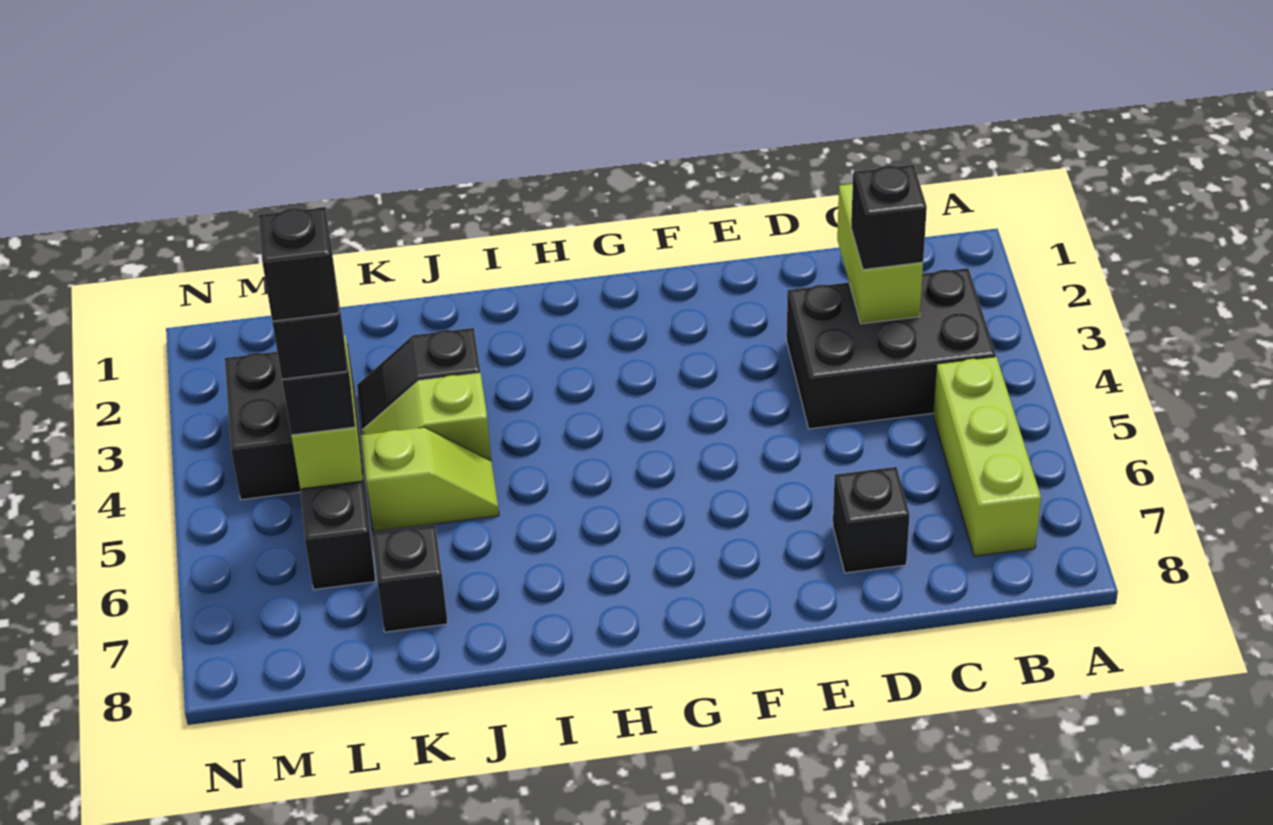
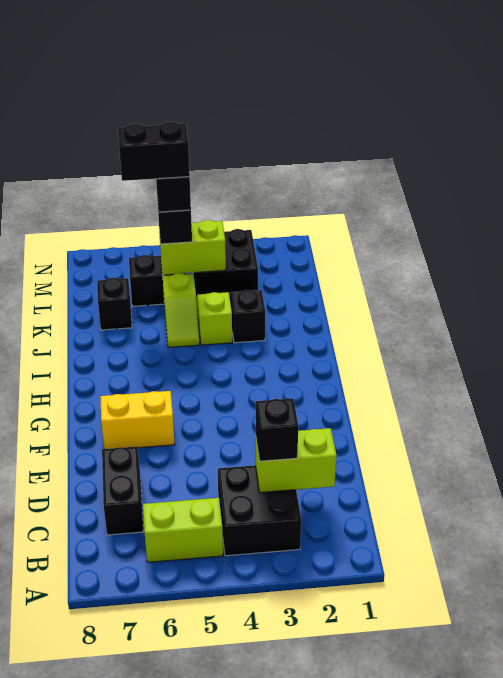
black 2x3 brick [787,268,996,429] -> black 2x2 brick [218,465,301,556]
lime 1x3 brick [933,357,1041,556] -> lime 1x2 brick [143,498,223,562]
black 1x1 brick [833,467,910,573] -> black 1x2 brick [102,446,144,535]
none -> yellow 1x2 brick [100,391,175,449]
black 1x1 brick [258,207,339,321] -> black 1x2 brick [118,122,190,181]

